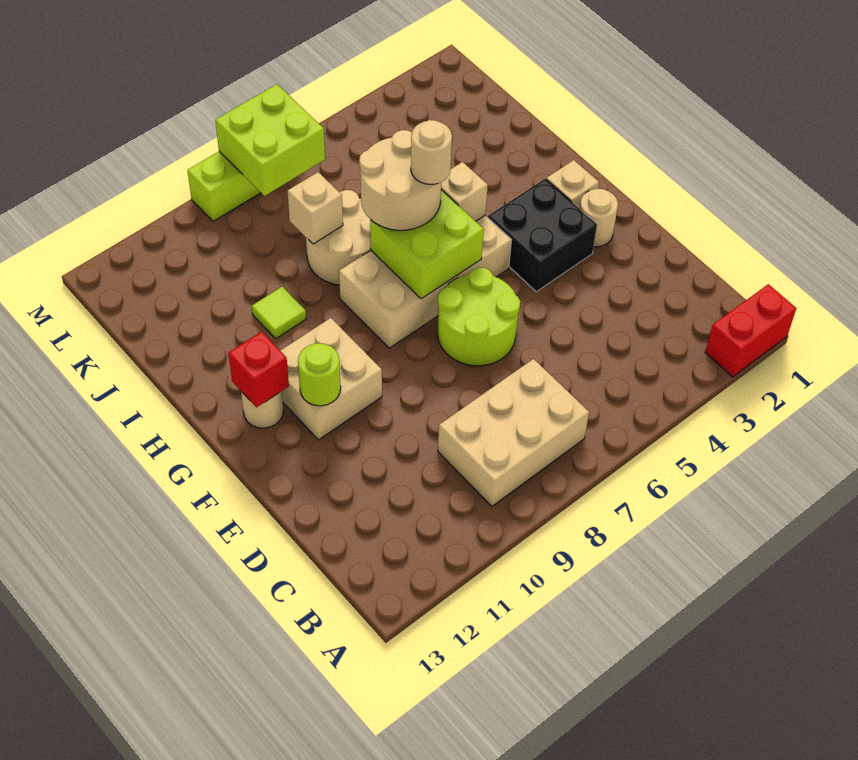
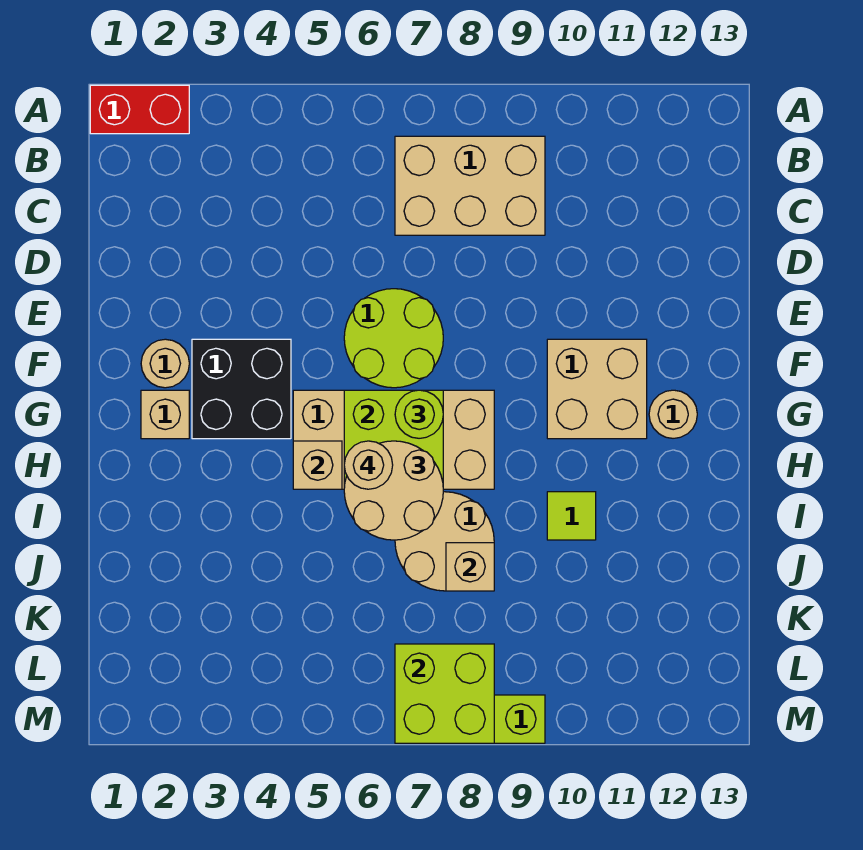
lime 1x1 round brick [298,343,341,406] -> lime 1x1 round brick moved to [395,390,443,438]
red 1x1 brick [229,332,289,407] -> none

